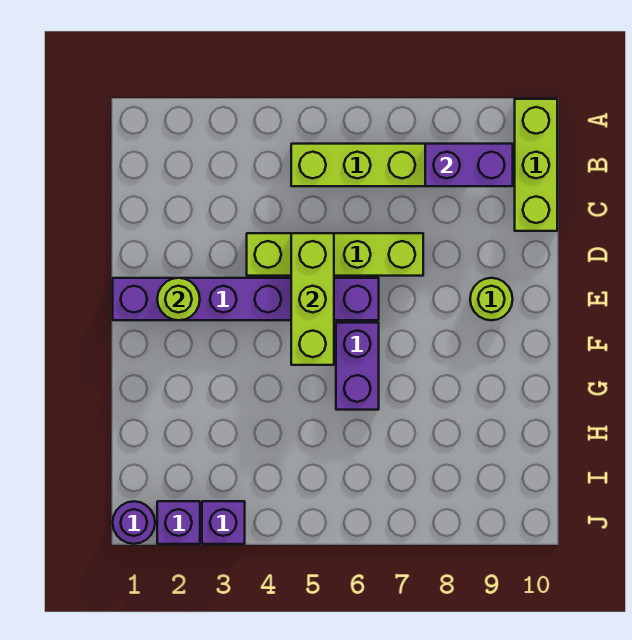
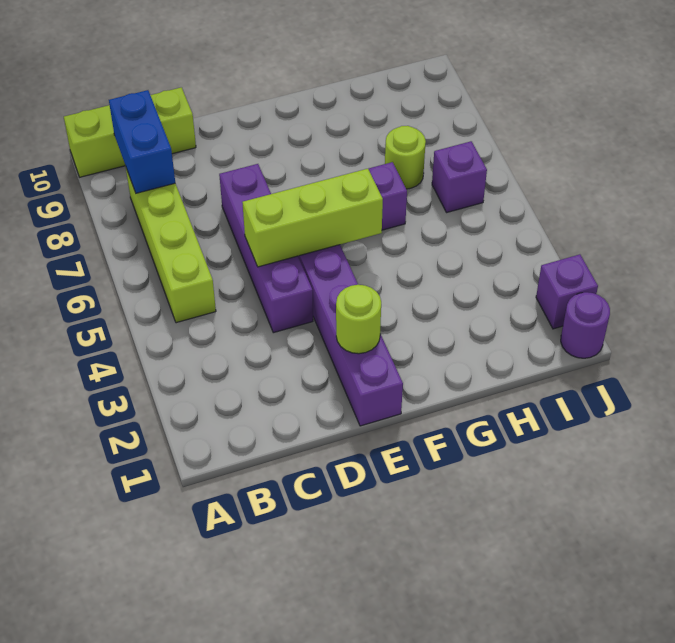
purple 1x2 brick [425,144,513,186] -> blue 1x2 brick [109,90,175,193]
lime 1x4 brick [247,233,423,276] -> purple 1x4 brick [219,164,313,333]
lime 1x1 round brick [470,278,513,320] -> lime 1x1 round brick moved to [385,126,426,189]
purple 1x1 brick [202,501,245,544] -> purple 1x1 brick moved to [432,141,487,213]

